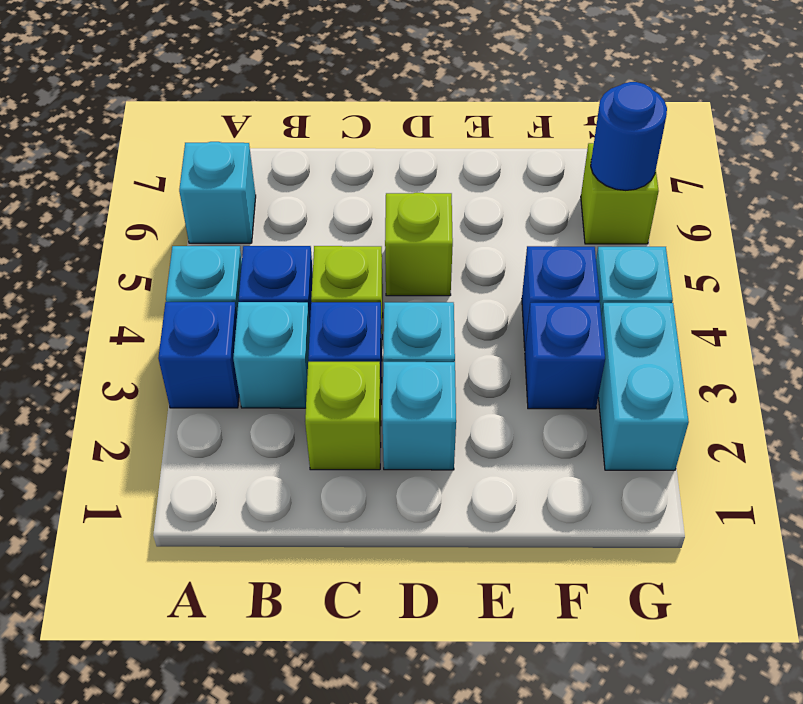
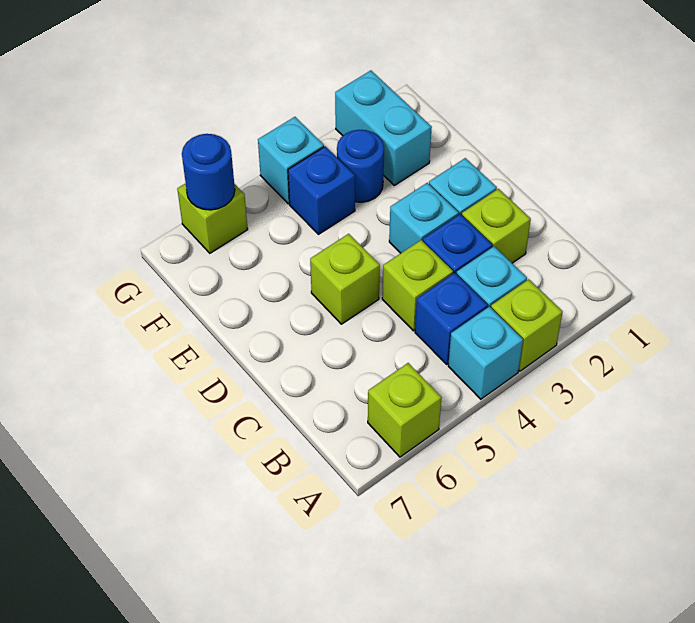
blue 1x1 brick [158,302,239,408] -> lime 1x1 brick [491,279,562,371]
cyan 1x1 brick [179,142,256,243] -> lime 1x1 brick [368,363,442,457]
blue 1x1 brick [525,303,605,409] -> blue 1x1 round brick [337,130,384,202]
cyan 1x2 brick [598,303,689,470] -> cyan 1x2 brick turned to [335,71,432,185]

